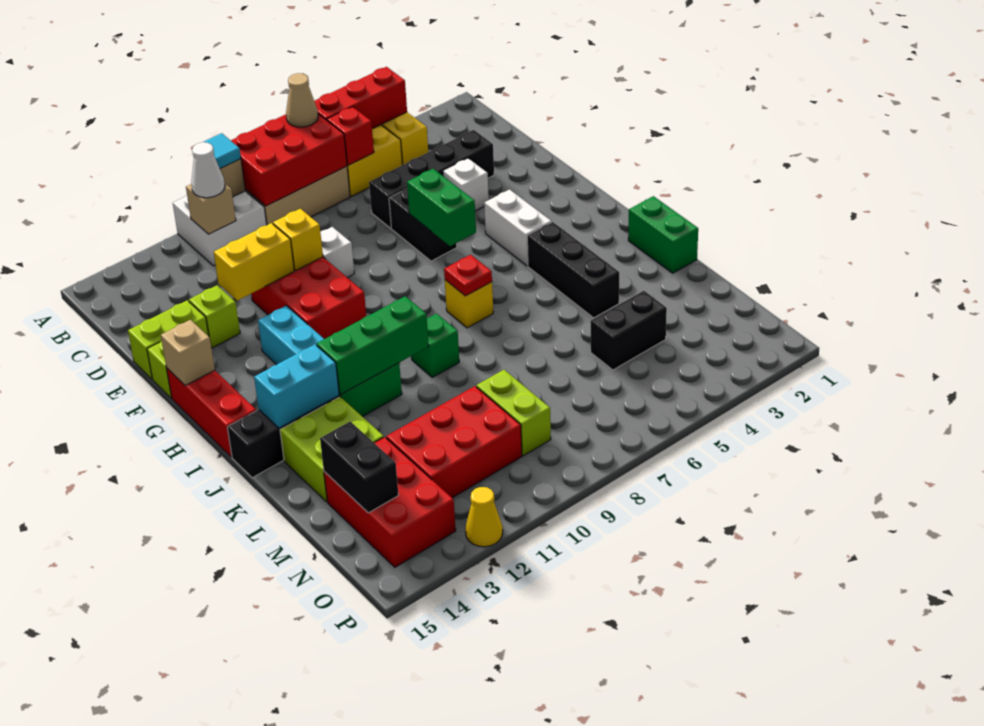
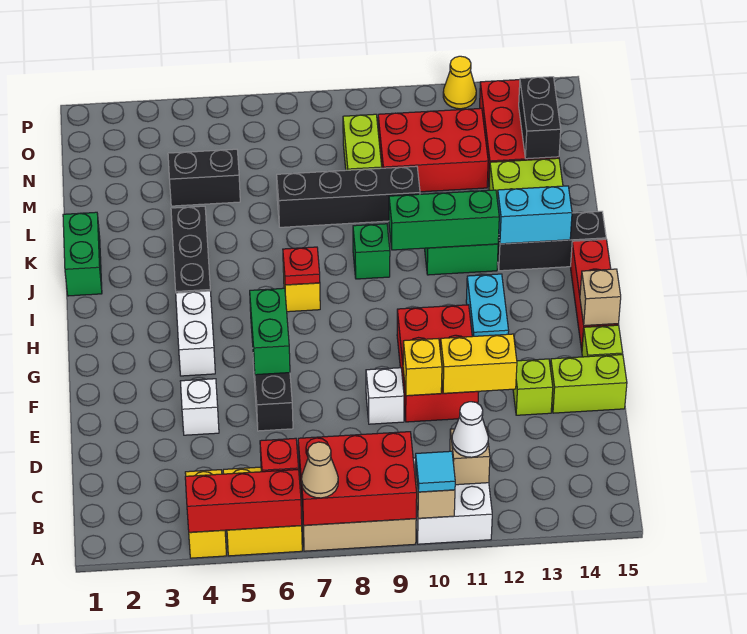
black 1x4 brick [369,130,494,228] -> black 1x4 brick moved to [277,166,420,227]

